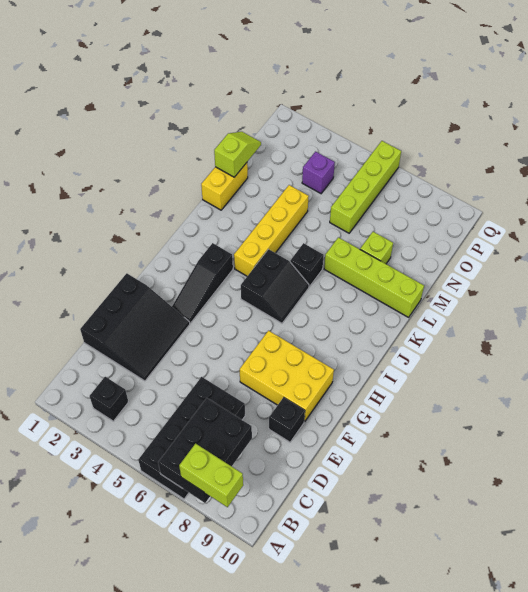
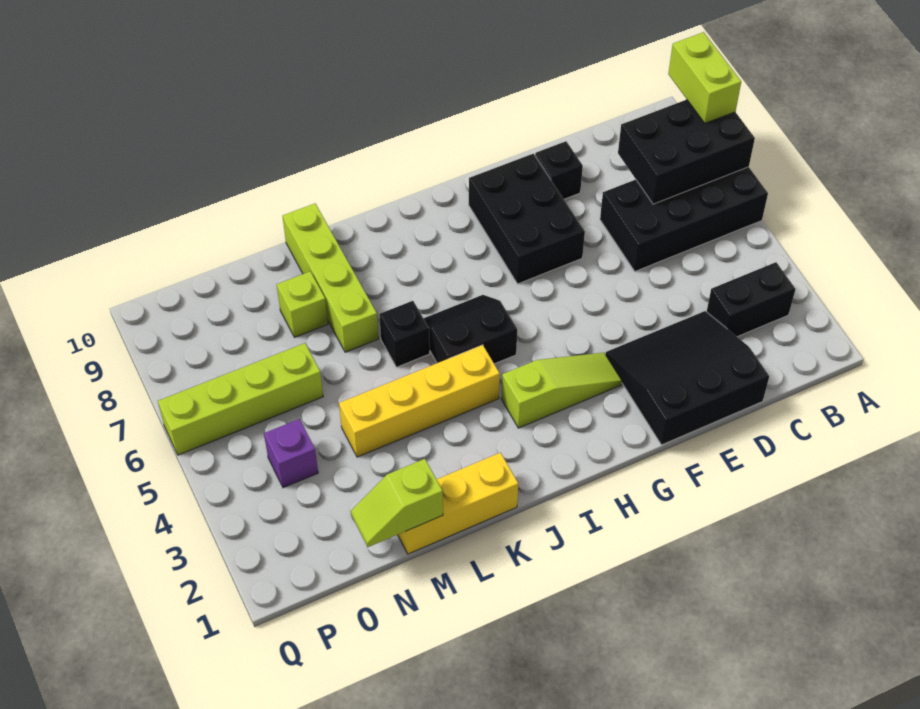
black 1x1 brick [89,377,128,421] -> black 1x2 brick [707,262,796,337]
yellow 2x3 brick [240,331,334,422] -> black 2x3 brick [469,154,585,284]
black 1x3 slope [172,243,233,323] -> lime 1x3 slope [501,353,622,428]
yellow 1x2 brick [201,163,248,210] -> yellow 1x3 brick [398,453,518,554]

